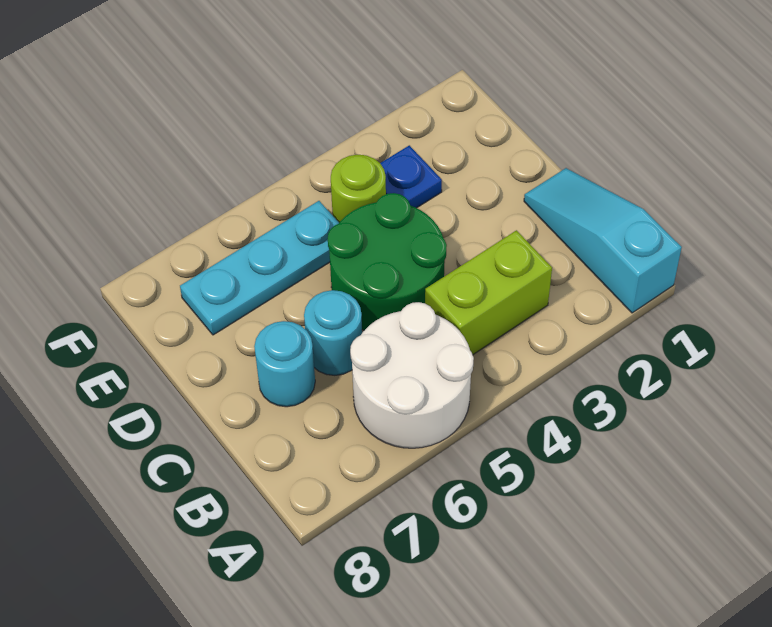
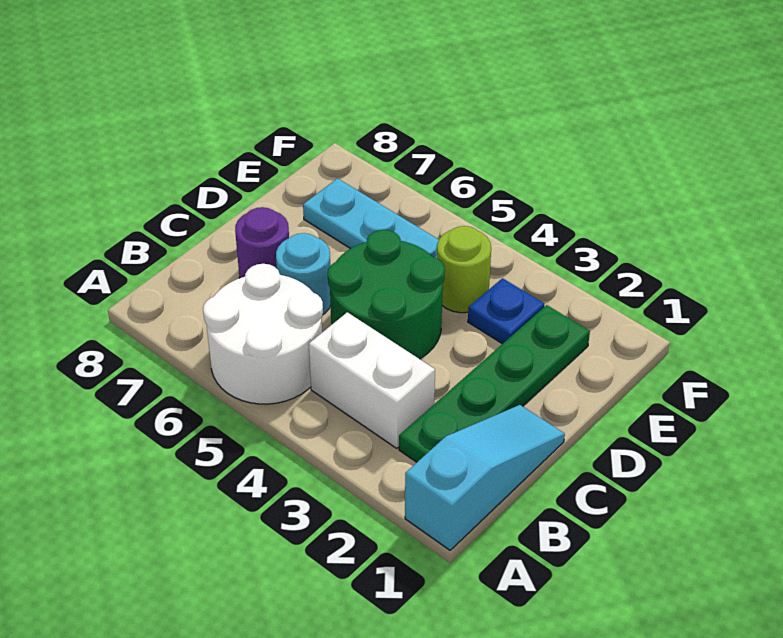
none -> green 1x4 plate [399,305,590,462]
lime 1x2 brick [425,230,552,355] -> white 1x2 brick [309,312,435,448]
cyan 1x1 round brick [254,321,315,407] -> purple 1x1 round brick [235,207,289,278]

